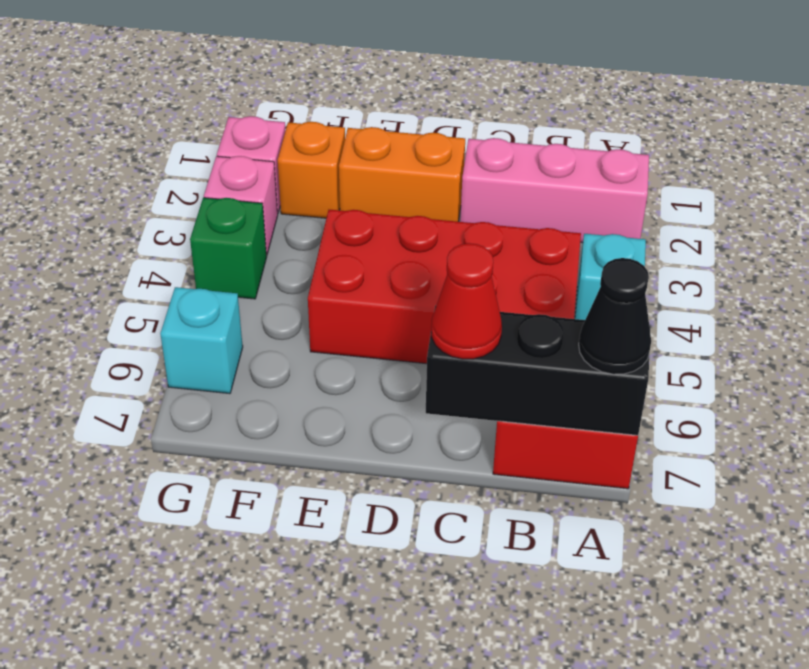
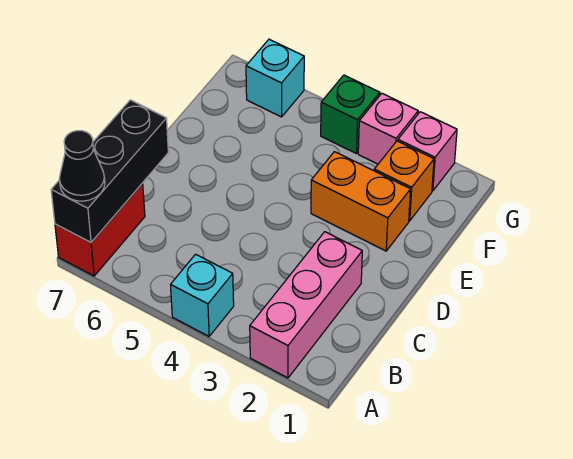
red 2x4 brick [308,210,581,364] -> none
red 1x1 cone [431,243,502,359] -> none
orange 1x2 brick [339,127,465,222] -> orange 1x2 brick turned to [311,152,411,251]

